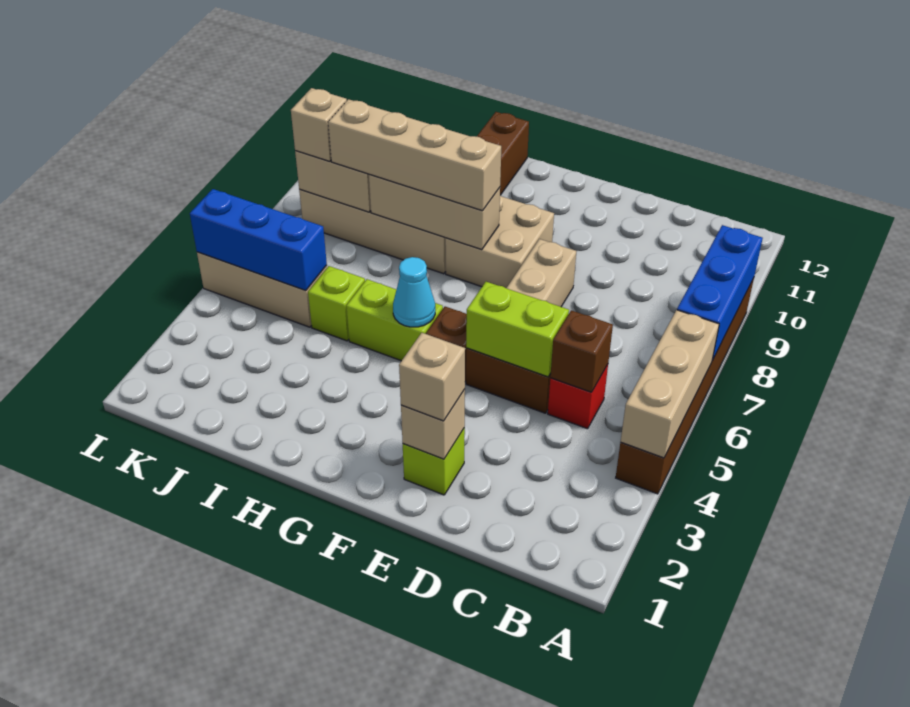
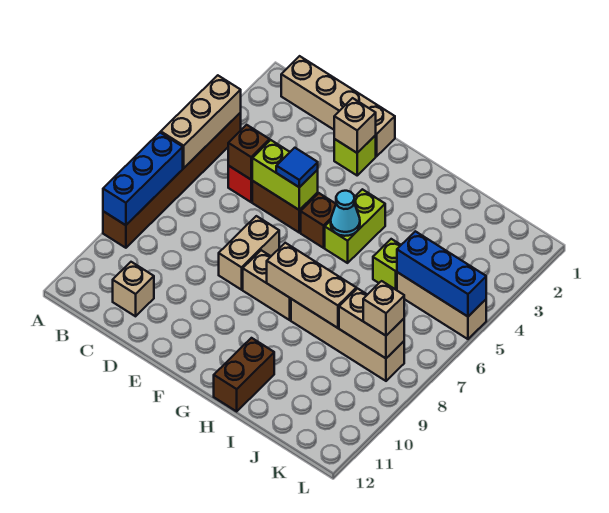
tan 1x1 brick [399,333,465,421] -> tan 1x1 brick moved to [113,262,154,316]
none -> blue 1x1 tile [276,148,318,187]
tan 2x2 brick [445,196,554,288] -> tan 1x2 brick [243,250,291,320]
lime 1x2 brick [346,279,443,361] -> lime 1x2 brick turned to [325,189,385,263]
tan 1x4 brick [328,99,501,211] -> tan 1x4 brick moved to [281,56,395,157]

